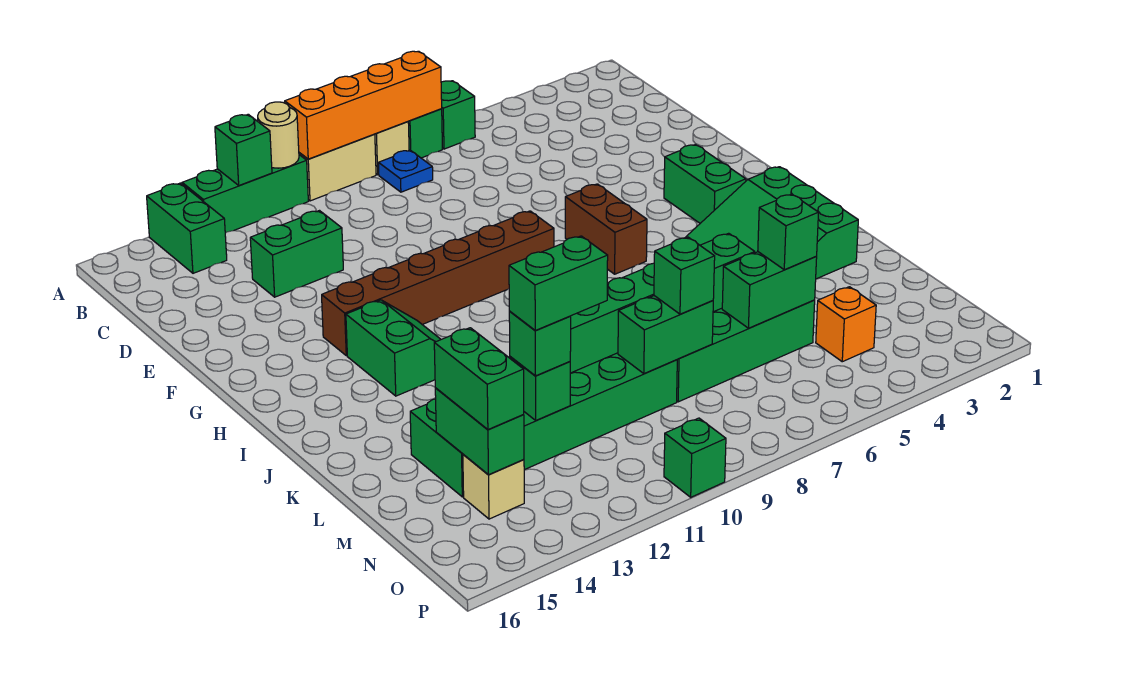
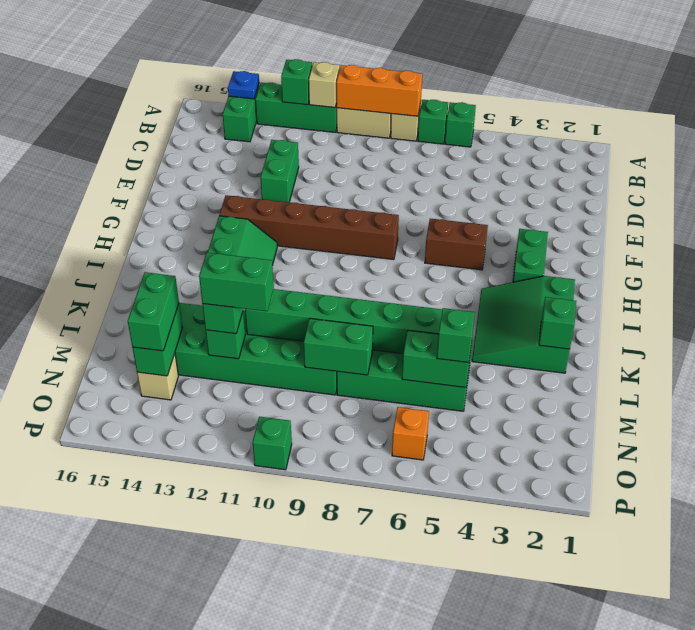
orange 1x4 brick [285,51,442,159] -> orange 1x3 brick [337,65,422,116]
tan 1x1 round brick [258,102,299,168] -> tan 1x1 brick [309,62,340,107]
blue 1x1 plate [378,150,433,192] -> blue 1x1 plate moved to [228,71,259,99]
green 1x2 brick [250,211,343,297] -> green 1x2 brick turned to [260,140,299,202]
brown 1x2 brick [565,184,647,274] -> brown 1x2 brick turned to [425,219,488,270]
green 1x1 brick [654,237,715,314] -> green 1x1 brick moved to [539,297,576,349]
orange 1x1 brick [816,287,876,362] -> orange 1x1 brick moved to [392,407,429,460]

